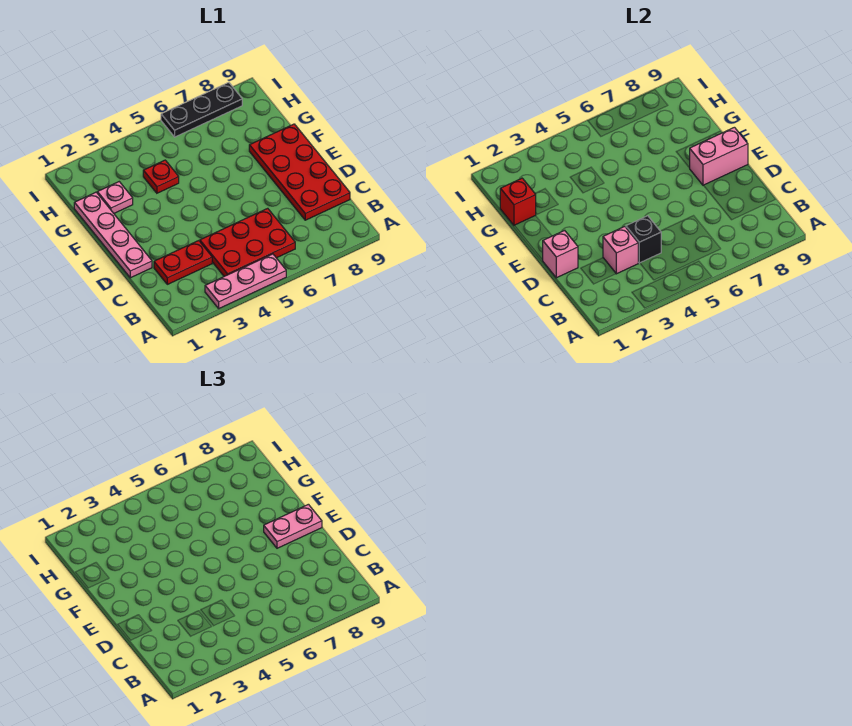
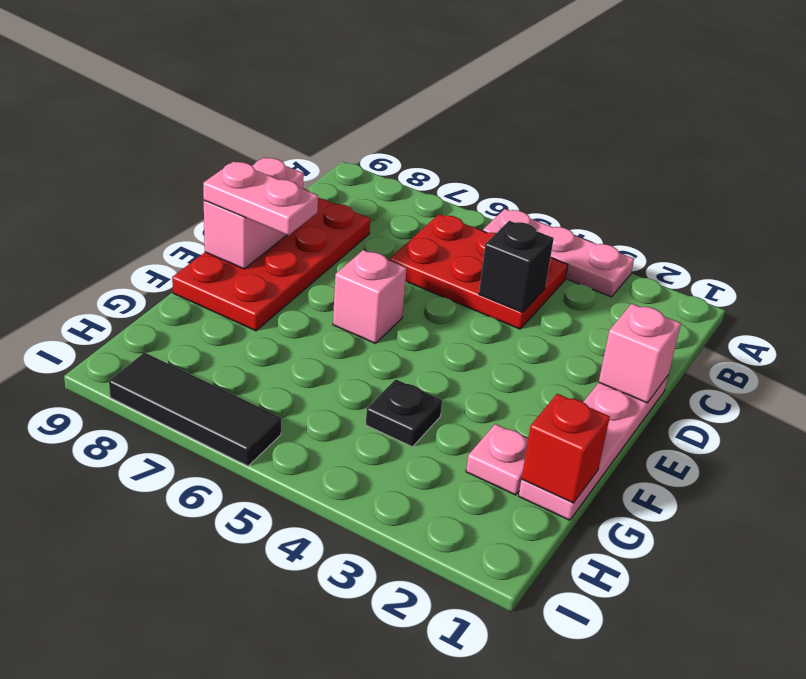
red 1x2 plate [154,241,212,284] -> none
pink 1x1 brick [603,226,638,274] -> pink 1x1 brick moved to [333,250,407,343]
pink 1x2 brick [690,127,748,186] -> pink 1x2 brick turned to [204,157,304,269]
red 1x1 plate [143,160,179,193] -> black 1x1 plate [366,379,442,447]
black 1x3 plate [161,83,242,137] -> black 1x3 tile [109,352,281,466]

